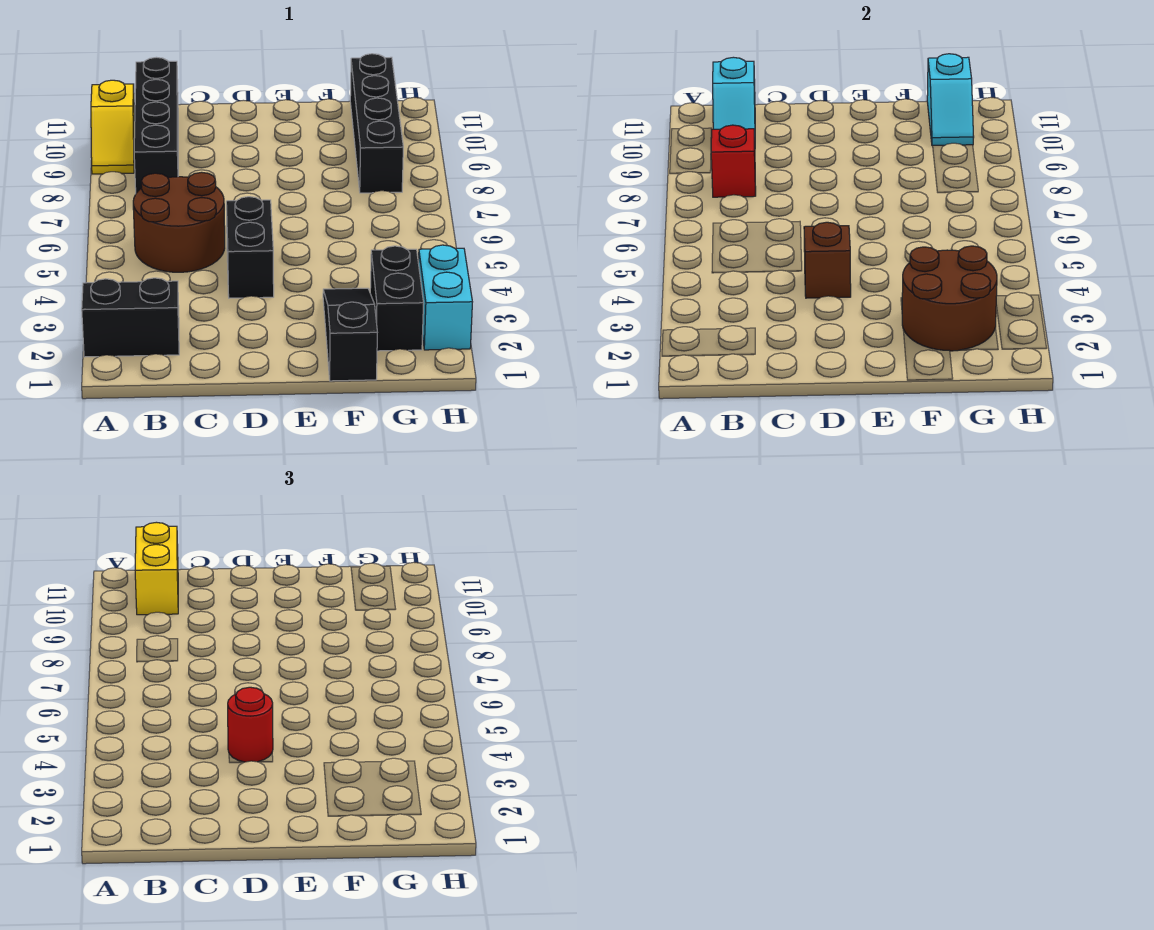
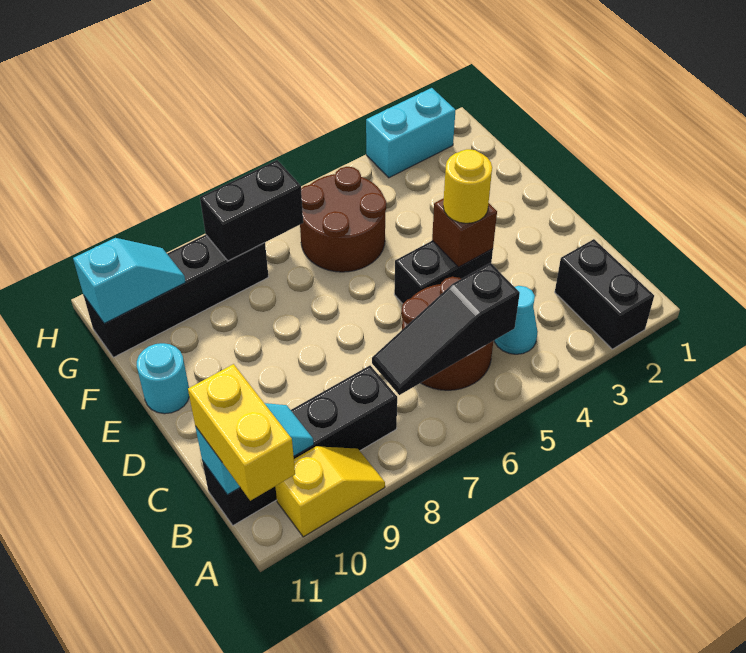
none -> cyan 1x1 cone [494,286,538,354]
red 1x1 brick [711,125,756,197] -> none
yellow 1x2 brick [135,522,178,615] -> yellow 1x2 brick turned to [188,364,295,501]
red 1x1 round brick [228,687,273,762] -> yellow 1x1 round brick [443,149,492,223]
none -> cyan 1x1 round brick [137,343,189,414]
black 1x3 slope [323,288,377,381] -> black 1x3 slope moved to [372,263,520,395]
brown 2x2 round brick [902,246,997,351] -> brown 2x2 round brick moved to [300,167,386,272]
black 1x2 brick [370,246,424,351] -> black 1x2 brick moved to [200,160,303,261]

